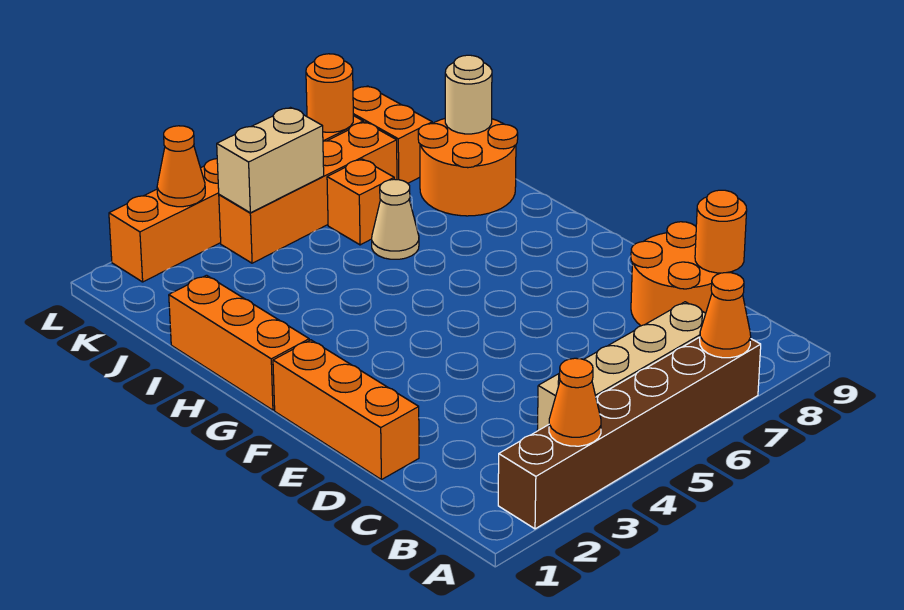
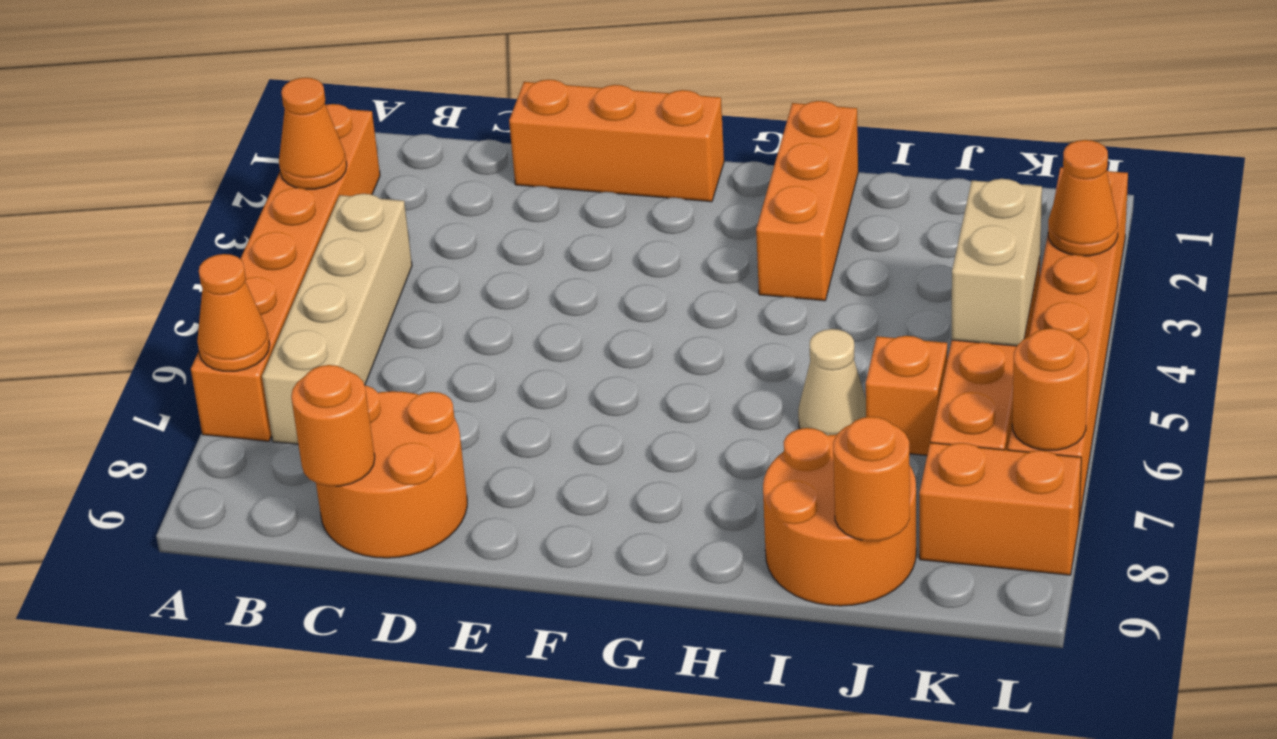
brown 1x6 brick [498,337,761,529] -> orange 1x6 brick [191,104,380,441]
orange 1x3 brick [169,275,309,410] -> orange 1x3 brick turned to [756,101,858,301]
tan 1x1 round brick [445,55,492,134] -> orange 1x1 round brick [833,417,910,541]

